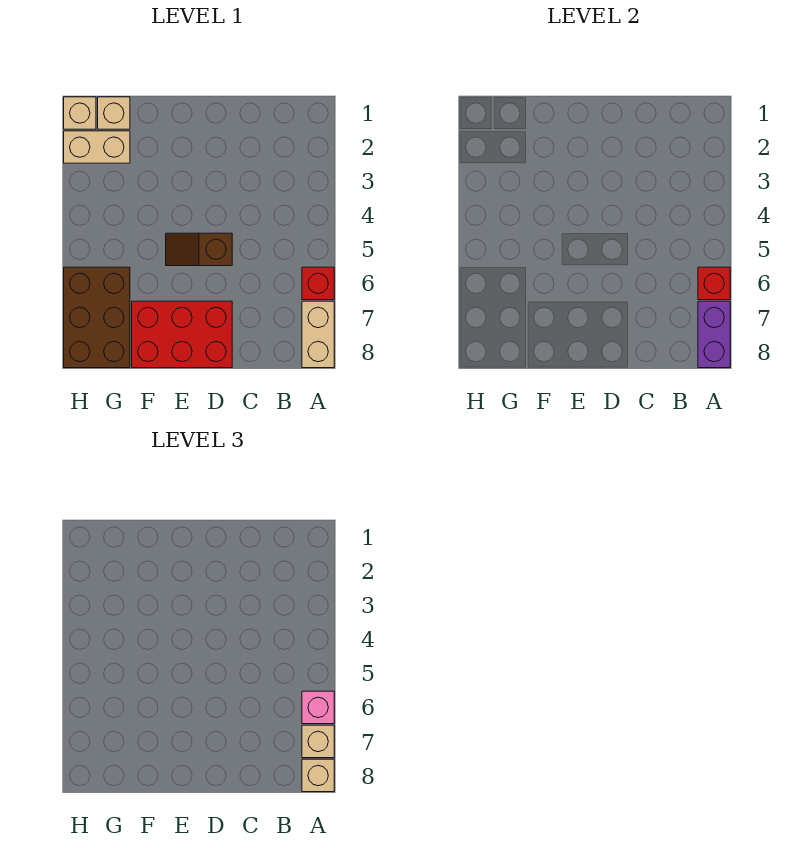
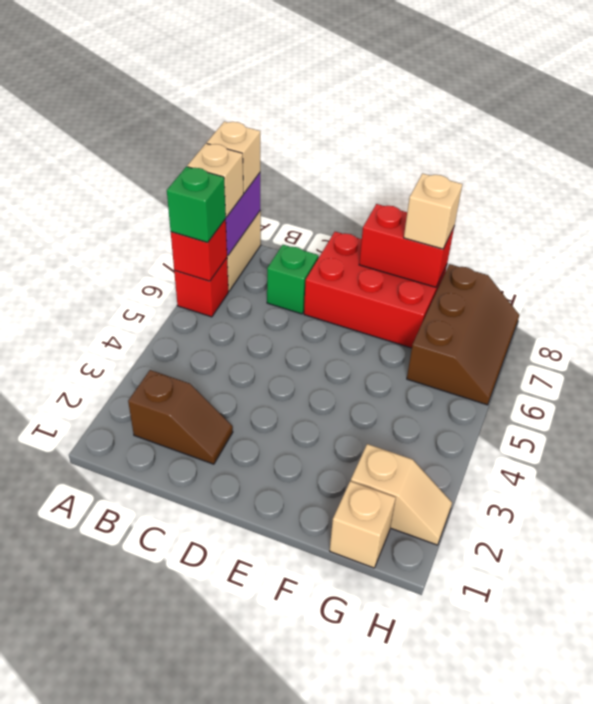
pink 1x1 brick [302,691,334,724] -> green 1x1 brick [167,167,226,242]
none -> green 1x1 brick [267,245,318,314]
brown 1x2 slope [166,233,232,266] -> brown 1x2 slope moved to [128,370,233,464]
none -> red 1x2 brick [359,204,454,287]
tan 1x2 brick [64,131,130,163] -> tan 1x2 slope [351,444,452,545]
brown 2x3 brick [64,267,130,368] -> brown 2x3 slope [407,264,519,405]
tan 1x1 brick [64,97,96,129] -> tan 1x1 brick moved to [404,173,462,249]

